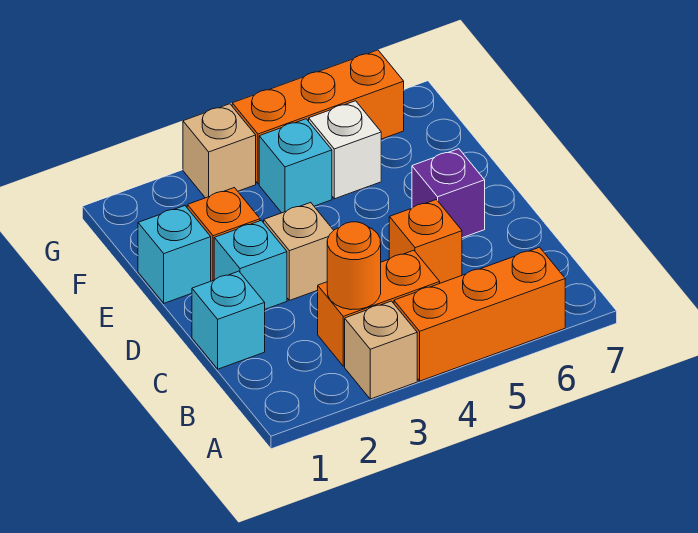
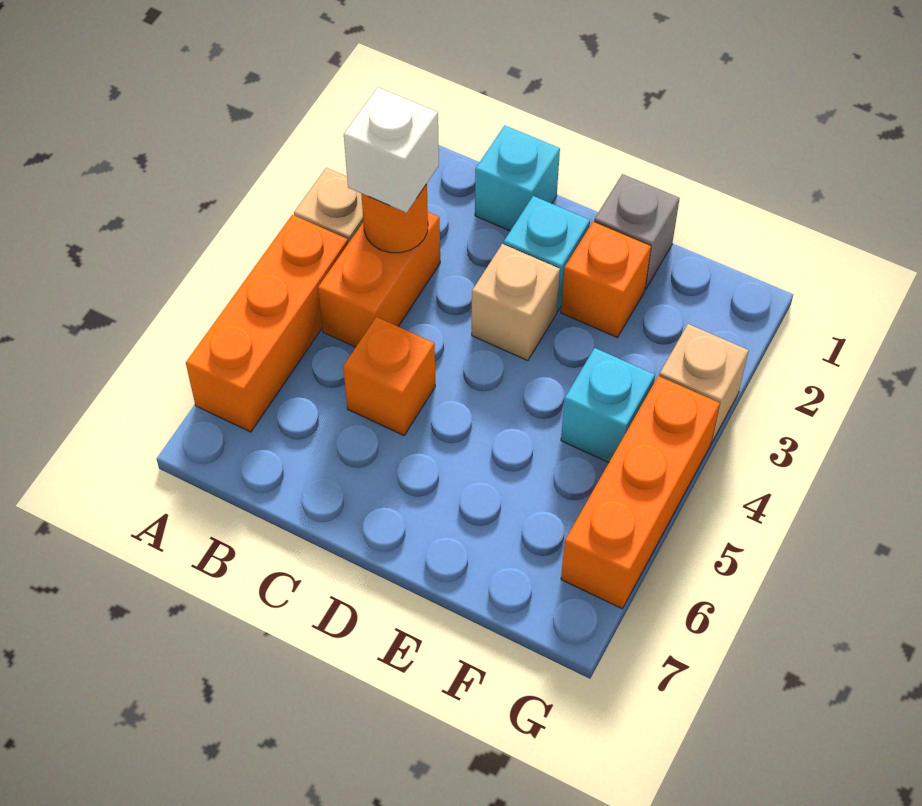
purple 1x1 brick [412,149,485,238] -> none
cyan 1x1 brick [138,206,211,303] -> grey 1x1 brick [594,174,680,289]
white 1x1 brick [309,101,381,199] -> white 1x1 brick moved to [344,87,439,213]

